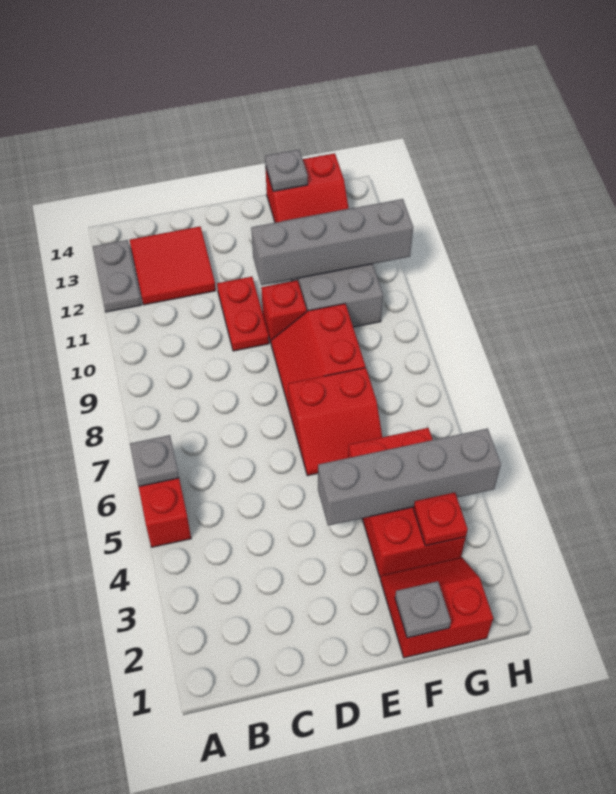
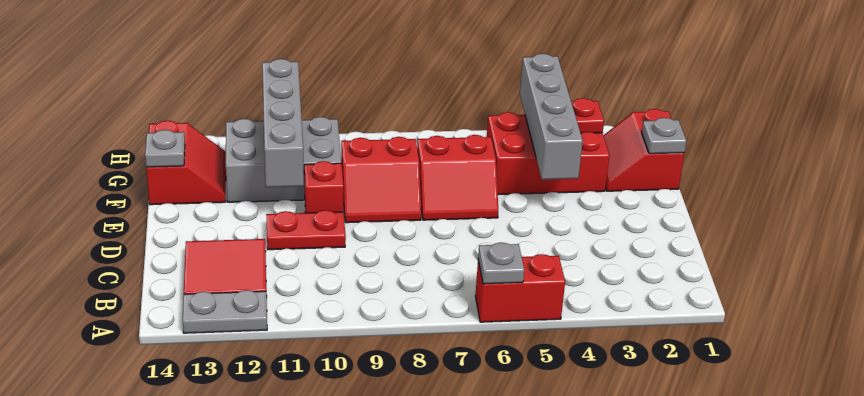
red 2x2 slope [288,368,382,476] -> red 2x2 slope turned to [417,135,498,220]

